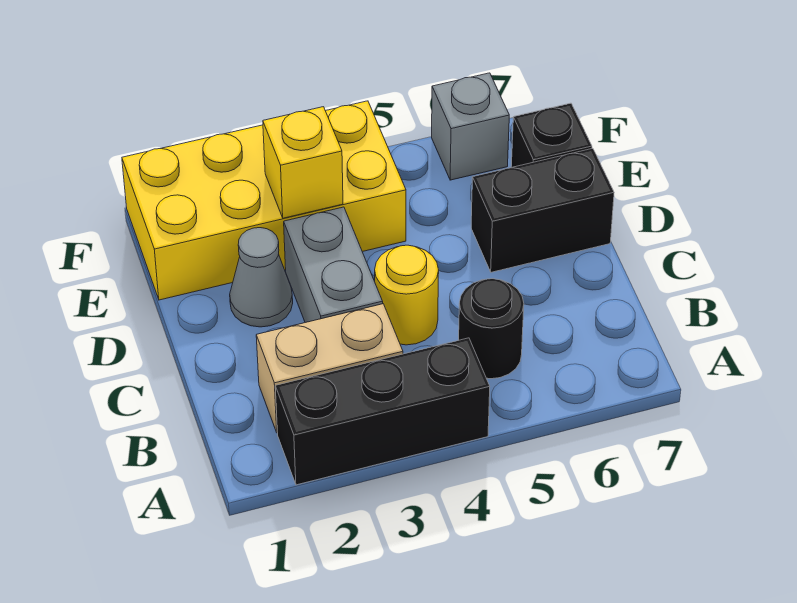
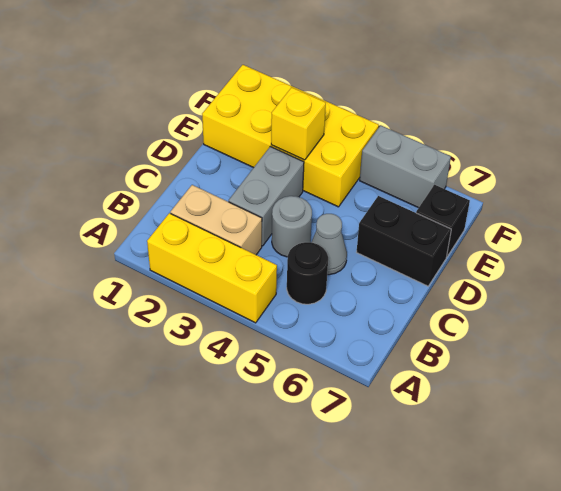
black 1x3 brick [275,338,490,485] -> yellow 1x3 brick [147,213,277,323]
yellow 1x1 round brick [375,245,439,345] -> grey 1x1 round brick [272,196,312,257]
grey 1x1 cone [230,228,293,327] -> grey 1x1 cone moved to [311,214,347,275]
grey 1x1 brick [432,73,509,180] -> grey 1x2 brick [360,125,451,208]

